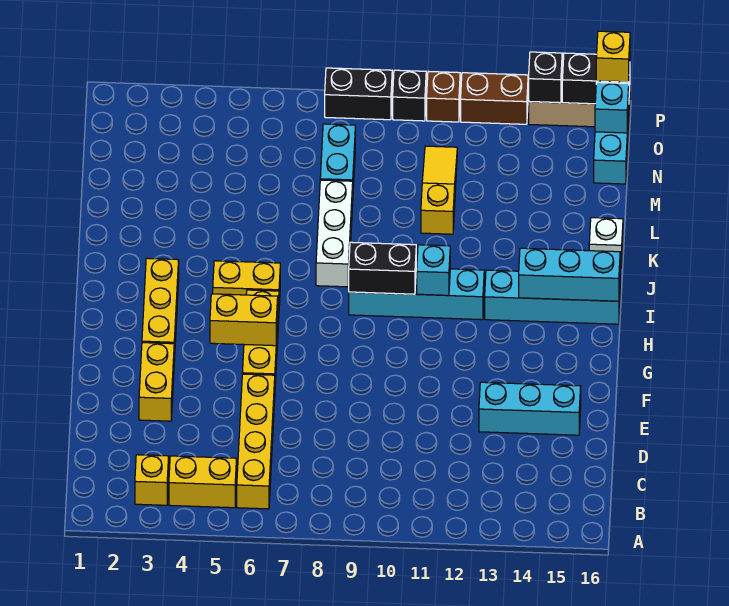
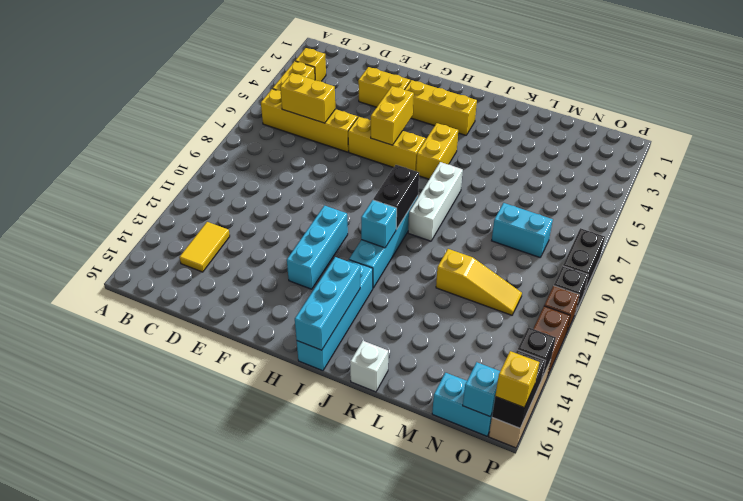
none -> yellow 1x2 brick [280,73,335,123]
none -> yellow 1x2 tile [179,222,230,272]
cyan 1x3 brick [479,382,581,435] -> cyan 1x3 brick moved to [287,206,348,289]
white 1x3 brick [316,180,353,287] -> white 1x3 brick turned to [408,162,463,241]

